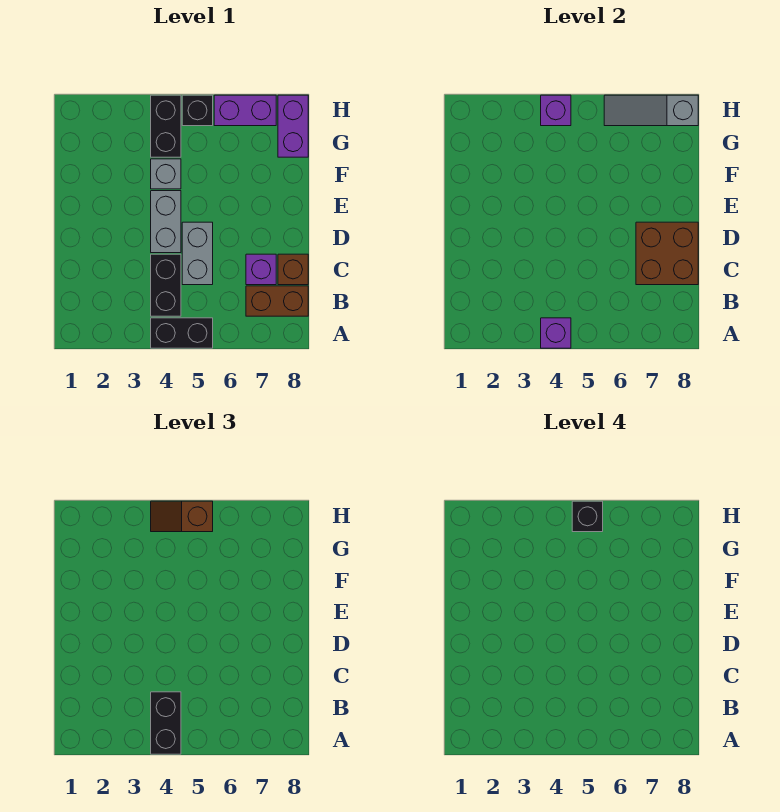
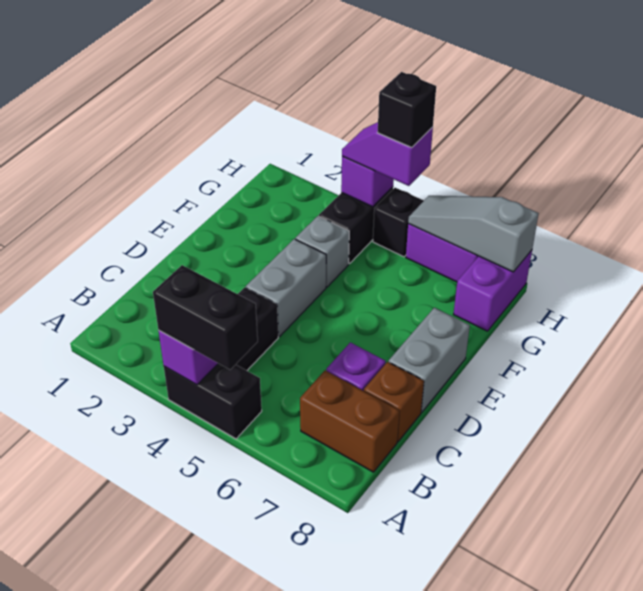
black 1x2 brick [151,692,181,754] -> black 1x2 brick turned to [153,265,258,370]
grey 1x2 brick [182,222,213,285] -> grey 1x2 brick moved to [389,308,470,412]
brown 2x2 brick [636,222,698,285] -> none
brown 1x2 slope [151,501,213,532] -> purple 1x2 slope [342,122,433,186]

